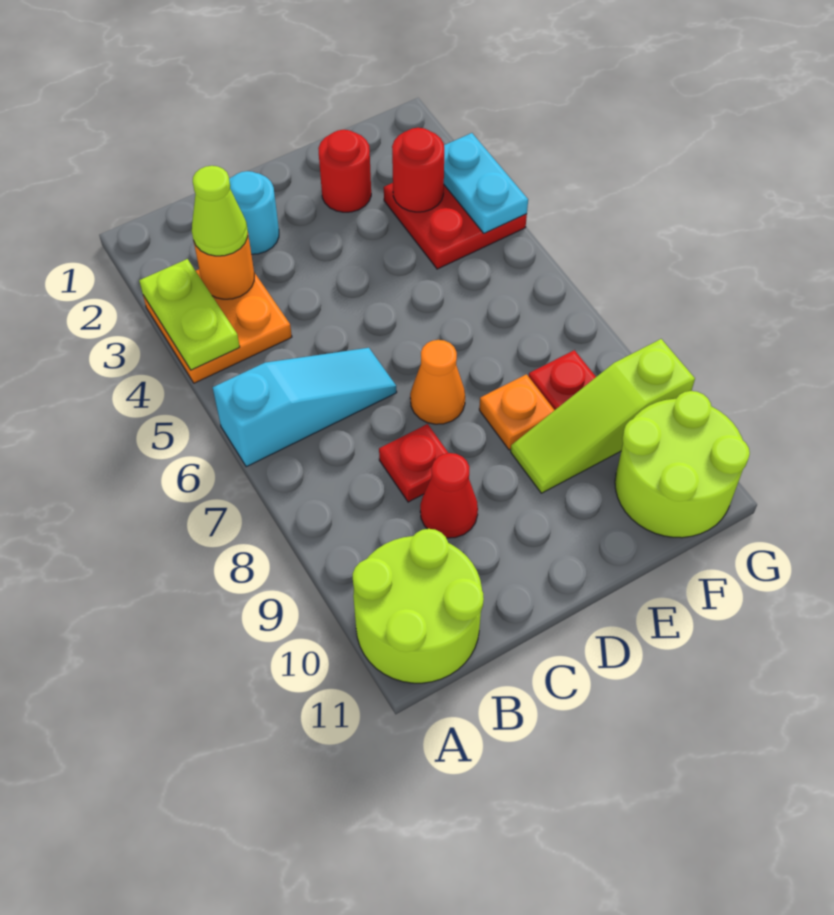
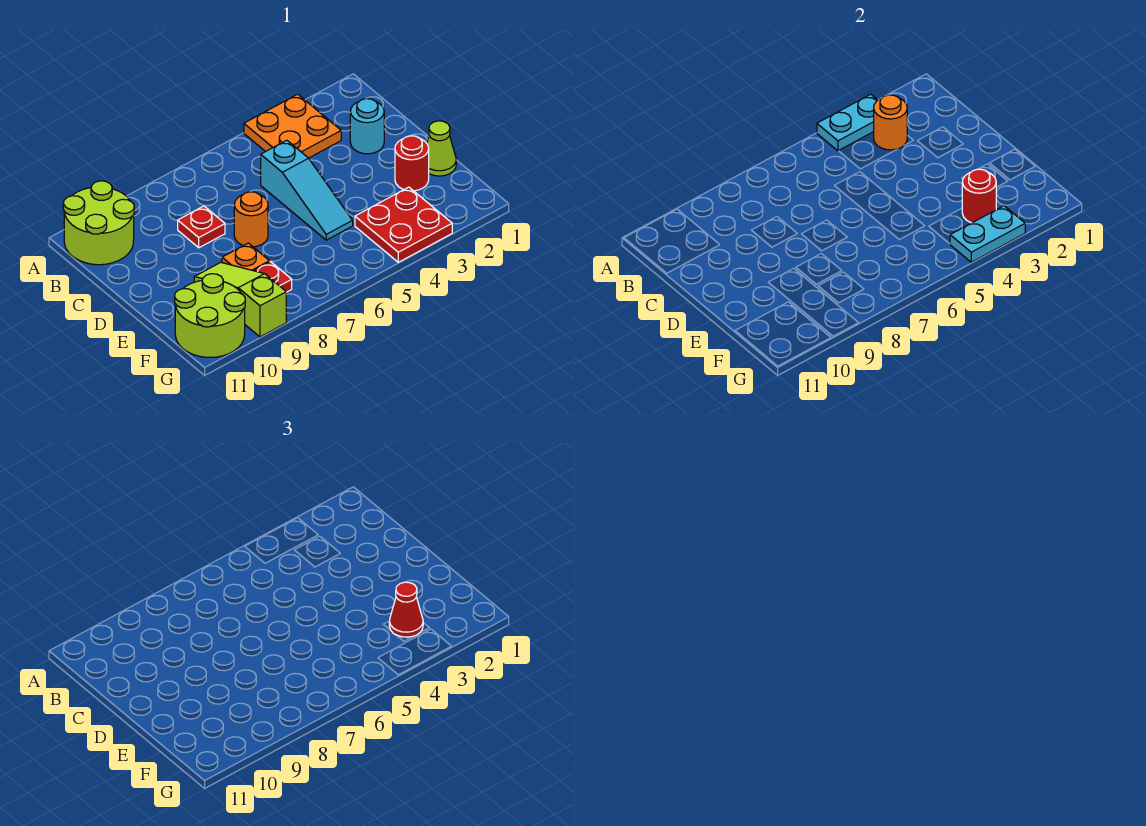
lime 1x2 plate [139,259,240,370] -> cyan 1x2 plate [817,94,878,151]
cyan 1x3 slope [213,348,397,467] -> cyan 1x3 slope moved to [261,140,353,240]
lime 1x1 cone [192,166,248,256] -> lime 1x1 cone moved to [427,121,456,176]
red 1x1 cone [420,453,478,538] -> red 1x1 cone moved to [389,582,423,637]
orange 1x1 cone [410,340,465,424] -> orange 1x1 round brick [234,192,268,247]

